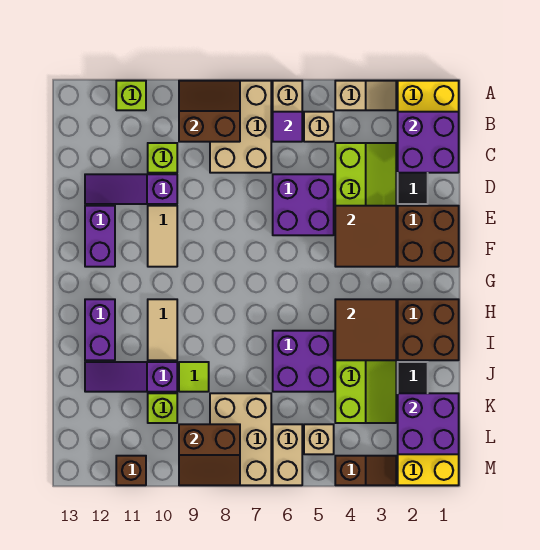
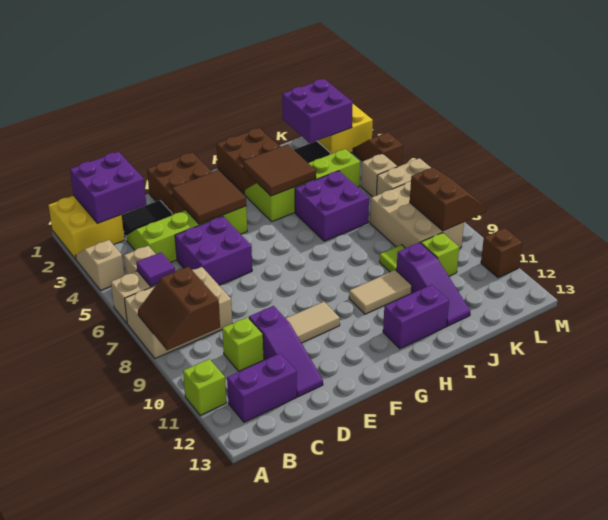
purple 1x2 brick [85,206,115,267] -> purple 1x2 brick moved to [227,353,297,422]
tan 2x3 brick [210,393,271,485] -> tan 2x3 brick turned to [370,181,464,248]

